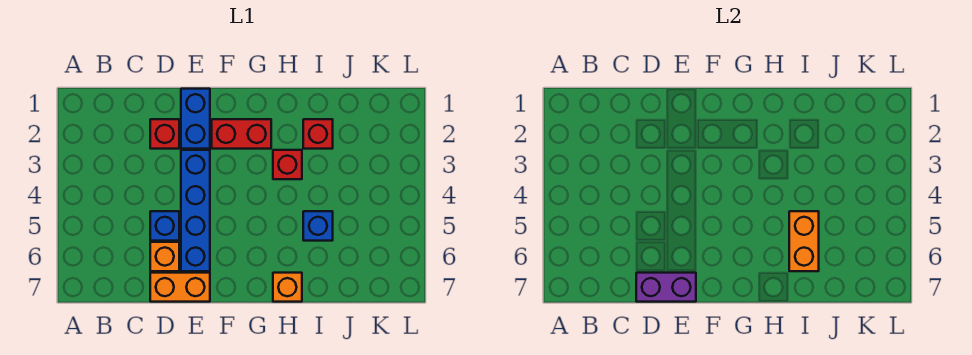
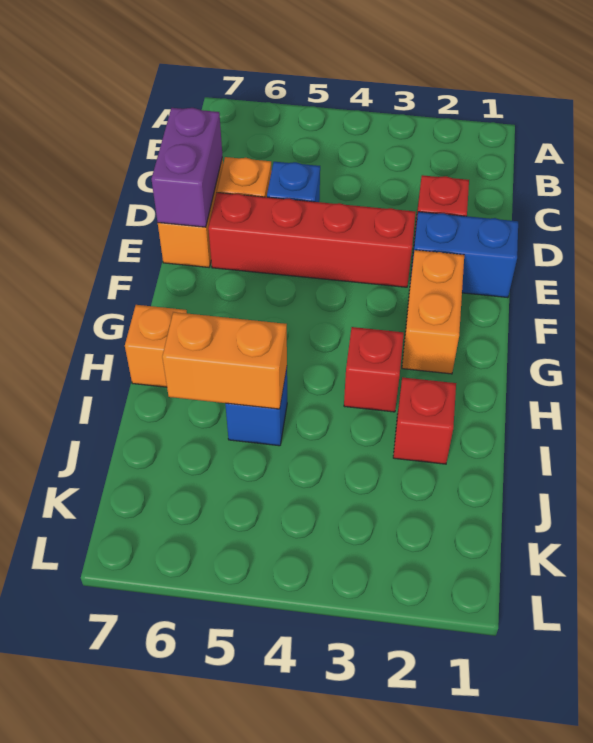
blue 1x4 brick [181,150,210,271] -> red 1x4 brick [208,193,416,287]
red 1x2 brick [212,119,271,149] -> orange 1x2 brick [402,250,464,374]

